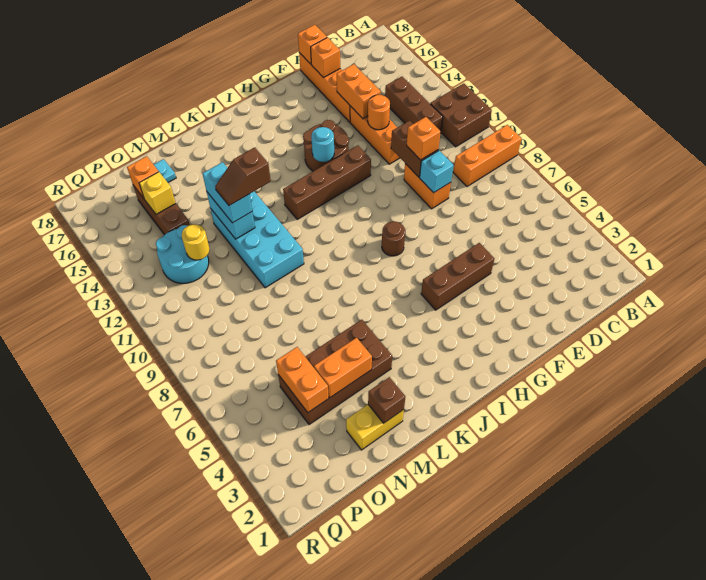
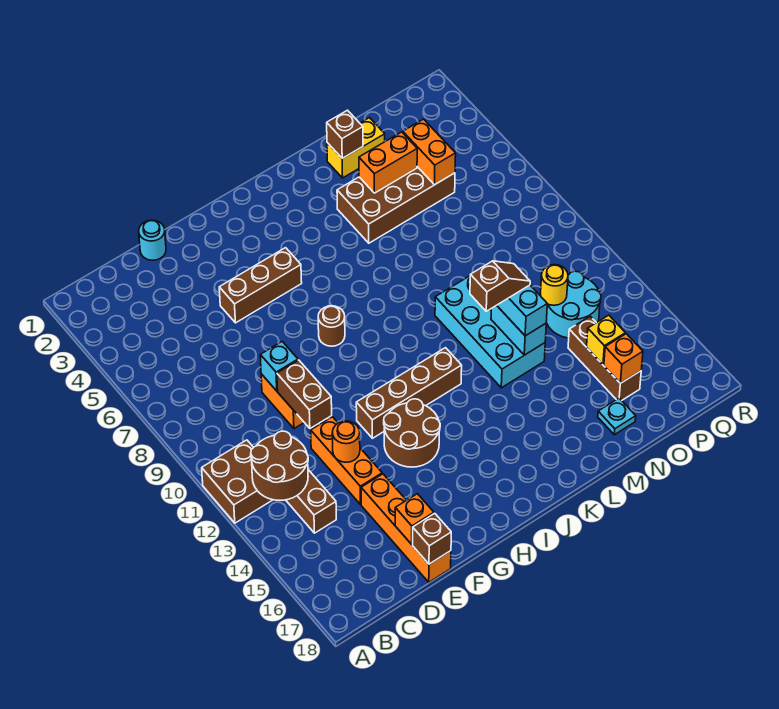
orange 1x3 brick [453,125,522,187] -> none
none -> brown 2x2 round brick [251,431,308,500]
orange 1x1 brick [407,117,441,160] -> none
orange 1x2 brick [337,64,381,119] -> none
orange 1x1 brick [298,25,327,64] -> brown 1x1 brick [413,513,451,564]
cyan 1x1 round brick [311,127,334,162] -> cyan 1x1 round brick moved to [139,220,166,260]

